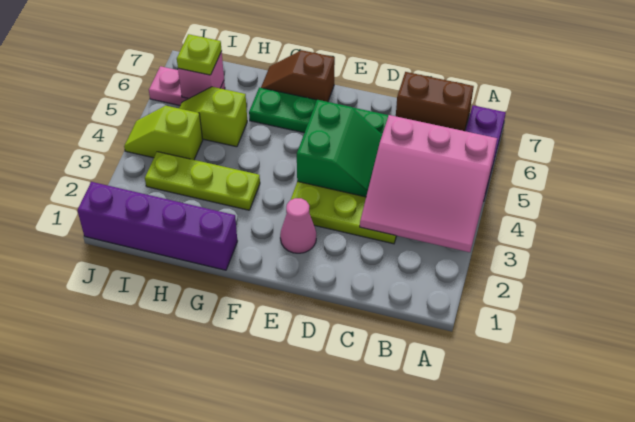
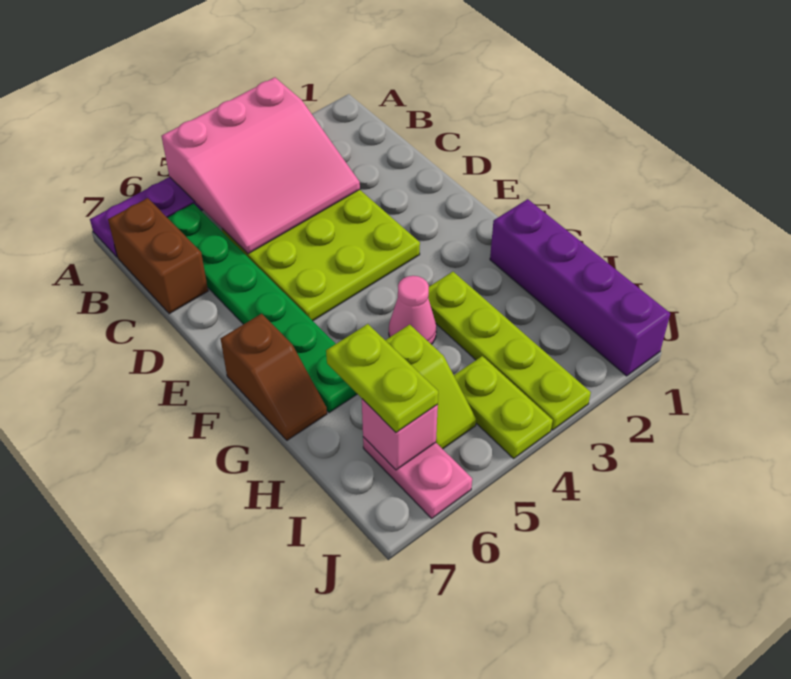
pink 3x3 slope [360,115,497,252] -> pink 3x3 slope turned to [162,77,360,254]
green 2x2 slope [297,100,382,197] -> none
pink 1x1 cone [280,198,316,253] -> pink 1x1 cone moved to [389,276,436,344]
lime 1x3 plate [145,152,260,210] -> lime 1x4 plate [428,272,591,430]
lime 1x2 slope [124,106,203,160] -> lime 1x2 plate [454,356,553,458]
lime 1x1 plate [177,34,222,75] -> lime 1x2 plate [326,324,438,433]

